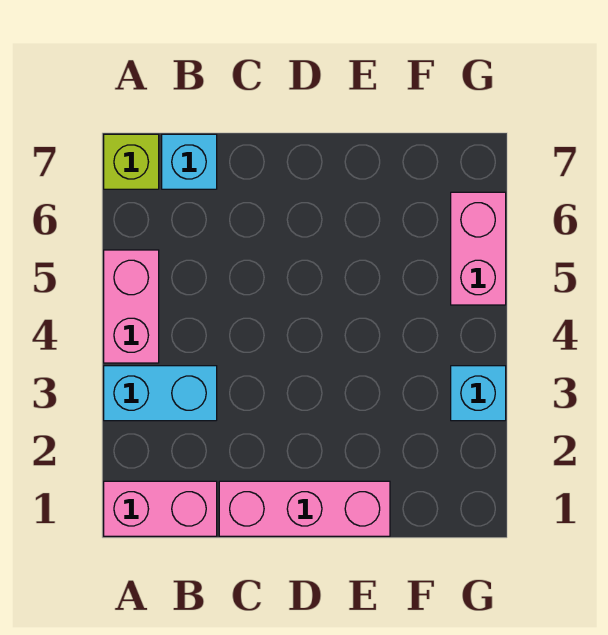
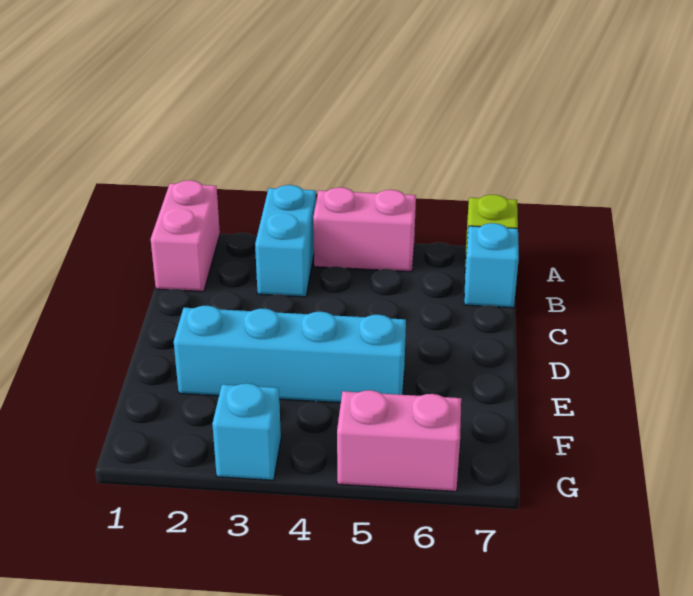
pink 1x3 brick [219,481,390,536] -> none
none -> cyan 1x4 brick [174,306,406,403]

